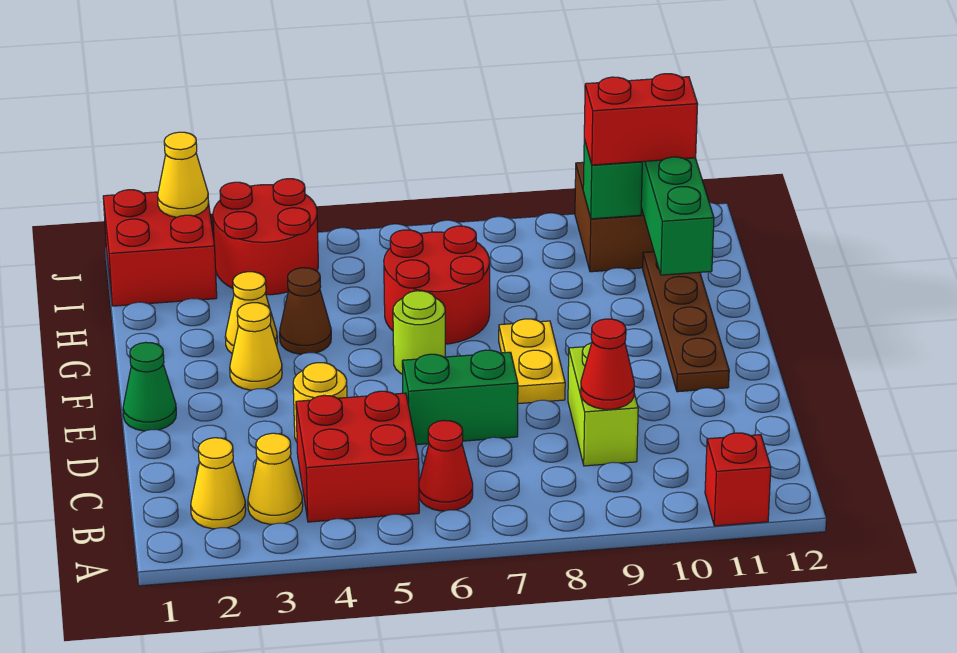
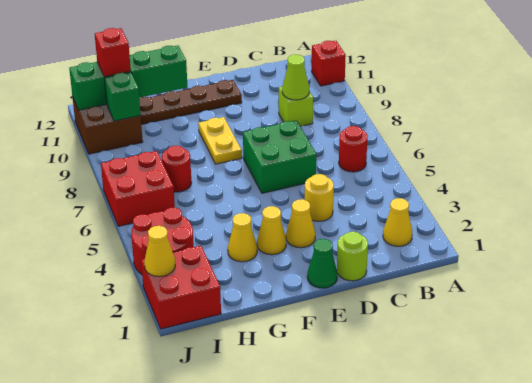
yellow 1x1 cone [248,433,303,524] -> yellow 1x1 cone moved to [286,199,315,248]
red 2x2 brick [296,391,419,522] -> red 2x2 brick moved to [101,151,175,226]
red 1x1 cone [419,420,473,511] -> red 1x1 round brick [339,126,368,172]
lime 1x2 brick [568,343,638,466] -> lime 1x1 brick [279,87,313,126]
red 1x1 cone [581,319,634,409] -> lime 1x1 cone [282,55,309,100]
green 1x2 brick [402,350,518,445] -> green 2x2 brick [243,120,316,193]
yellow 1x2 plate [499,319,565,404] -> yellow 1x2 plate turned to [198,117,242,164]
lime 1x1 round brick [393,291,445,374] -> lime 1x1 round brick moved to [337,232,368,281]
brown 1x1 cone [280,268,331,354] -> none
red 2x2 round brick [384,226,490,344] -> red 1x1 round brick [162,146,192,192]
red 1x2 brick [584,74,698,165] -> red 1x1 brick [95,28,131,77]

